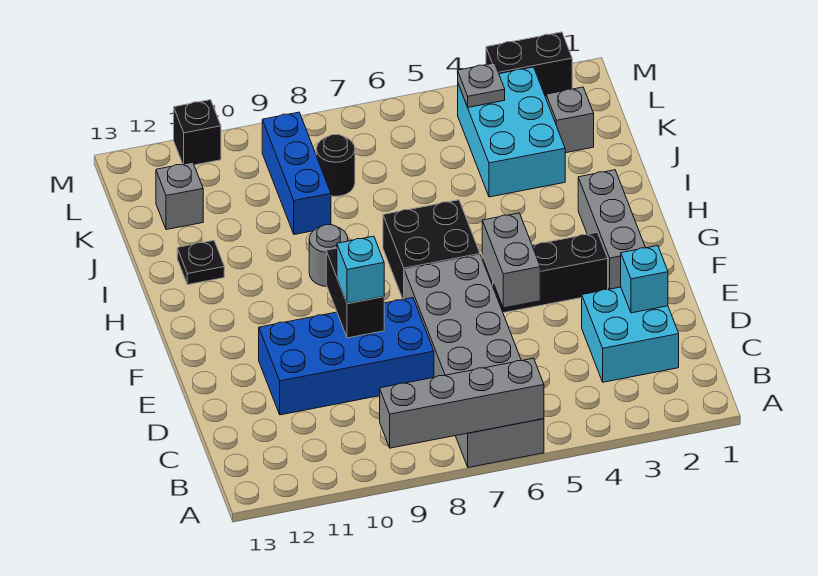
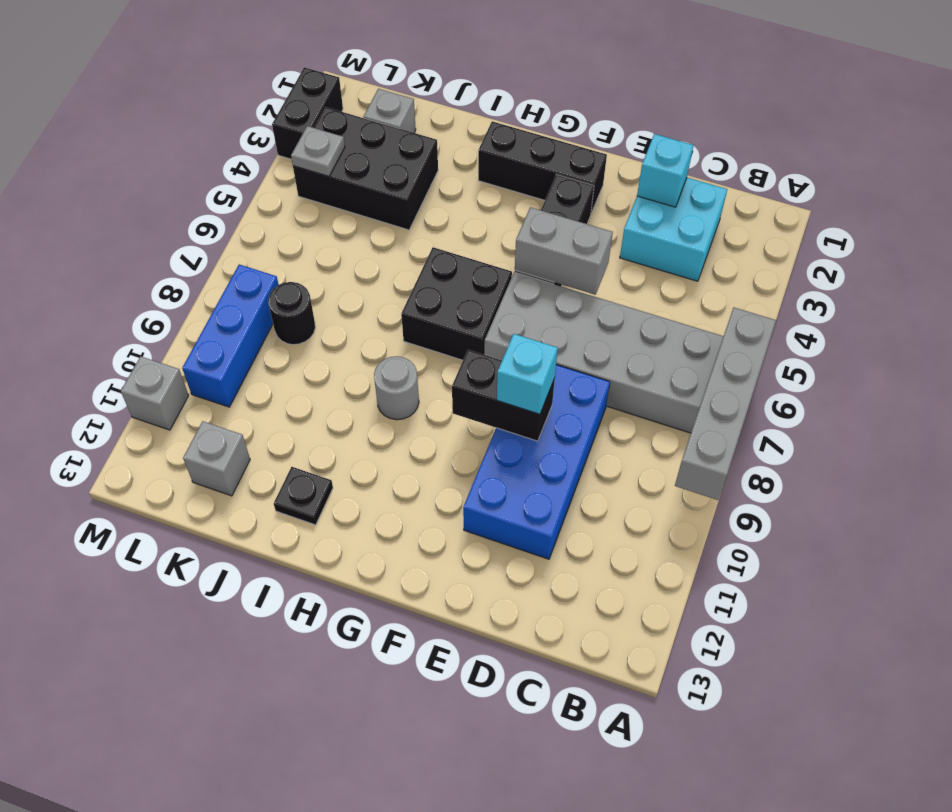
grey 1x3 brick [578,170,645,289] -> black 1x3 brick [478,121,607,213]
cyan 2x3 brick [458,67,565,197] -> black 2x3 brick [293,107,438,230]
blue 1x3 brick [262,112,331,235] -> blue 1x3 brick turned to [182,265,279,407]
black 1x1 brick [174,100,221,165] -> grey 1x1 brick [121,356,189,430]

